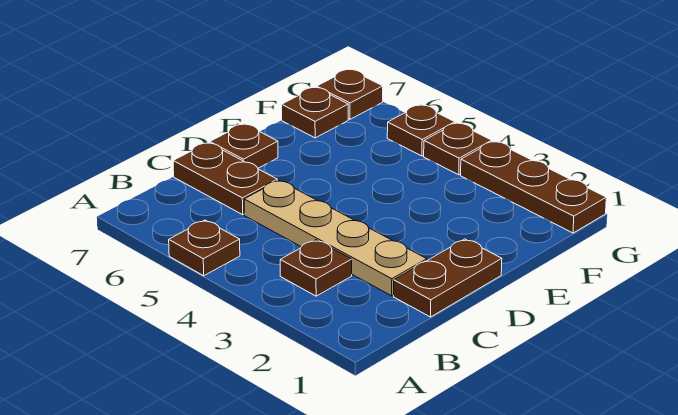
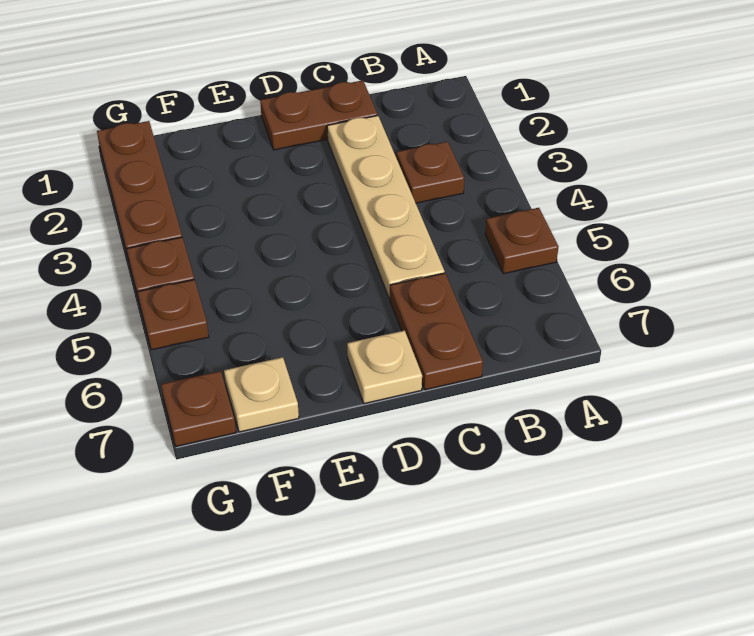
brown 1x1 plate [210,124,278,168] -> tan 1x1 plate [347,330,422,404]
brown 1x1 plate [282,87,348,138] -> tan 1x1 plate [224,357,299,432]

